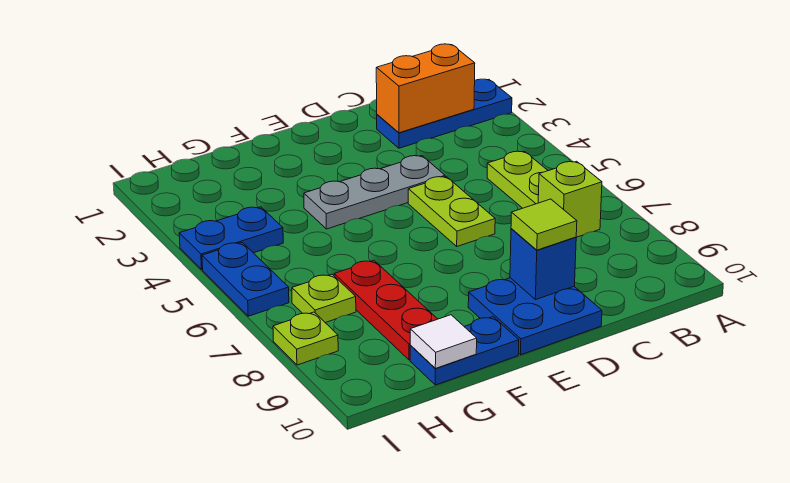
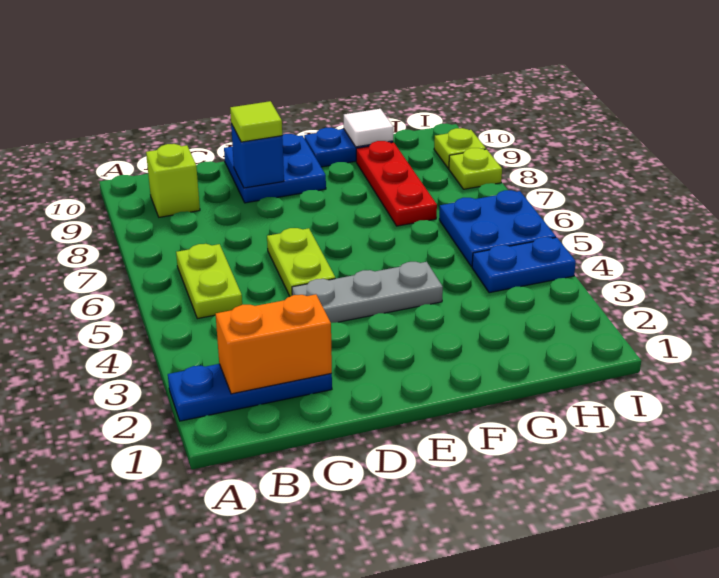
lime 1x1 brick [538,161,602,237] -> lime 1x1 brick moved to [146,144,200,217]
lime 1x1 plate [292,274,356,323] -> lime 1x1 plate moved to [434,128,486,168]
blue 1x2 plate [202,242,289,316] -> blue 2x2 plate [439,190,556,267]

